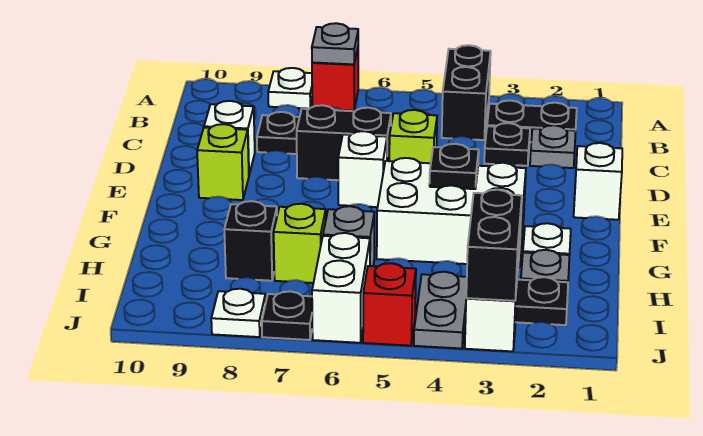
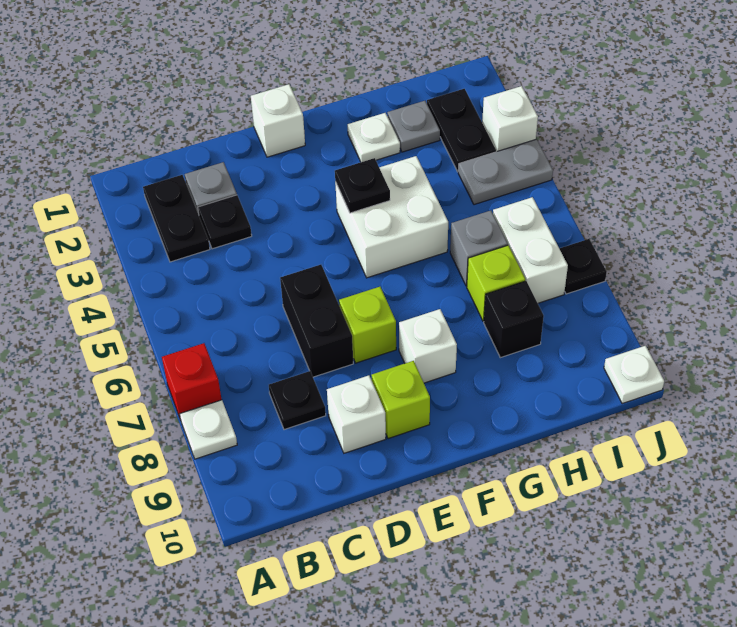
black 1x2 brick [442,45,491,140] -> none
grey 1x1 plate [312,23,358,64] -> none
lime 1x1 brick [389,110,437,163] -> lime 1x1 brick moved to [339,287,396,363]
white 1x1 brick [338,131,387,207] -> white 1x1 brick moved to [399,309,457,383]
white 2x3 brick [377,158,526,267] -> white 2x2 brick [335,156,448,278]
black 1x2 brick [466,190,522,301] -> none
white 1x2 brick [312,233,370,343] -> white 1x2 brick turned to [493,197,568,303]
red 1x1 brick [363,263,416,346] -> none
white 1x1 plate [211,289,266,337] -> white 1x1 plate moved to [604,346,664,404]

